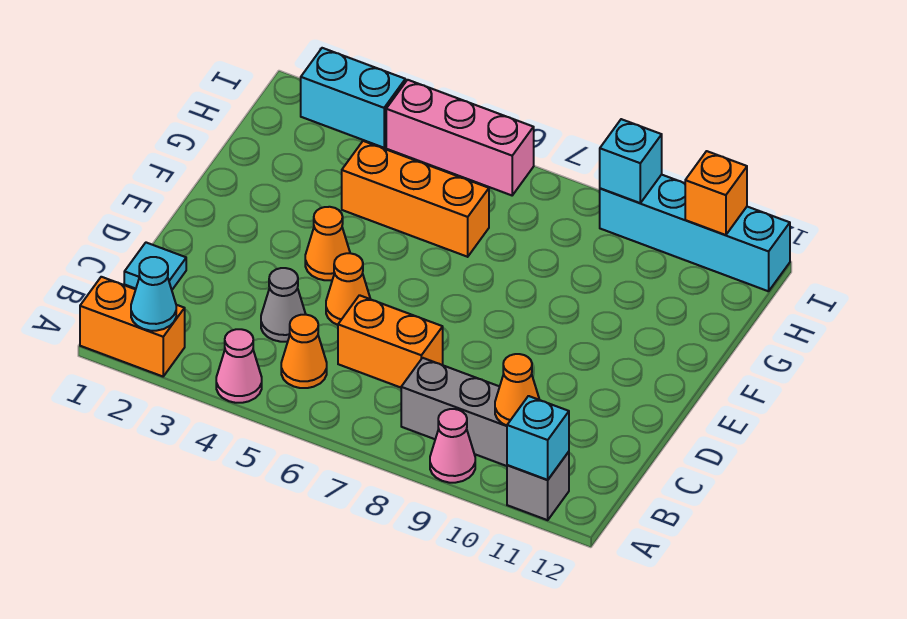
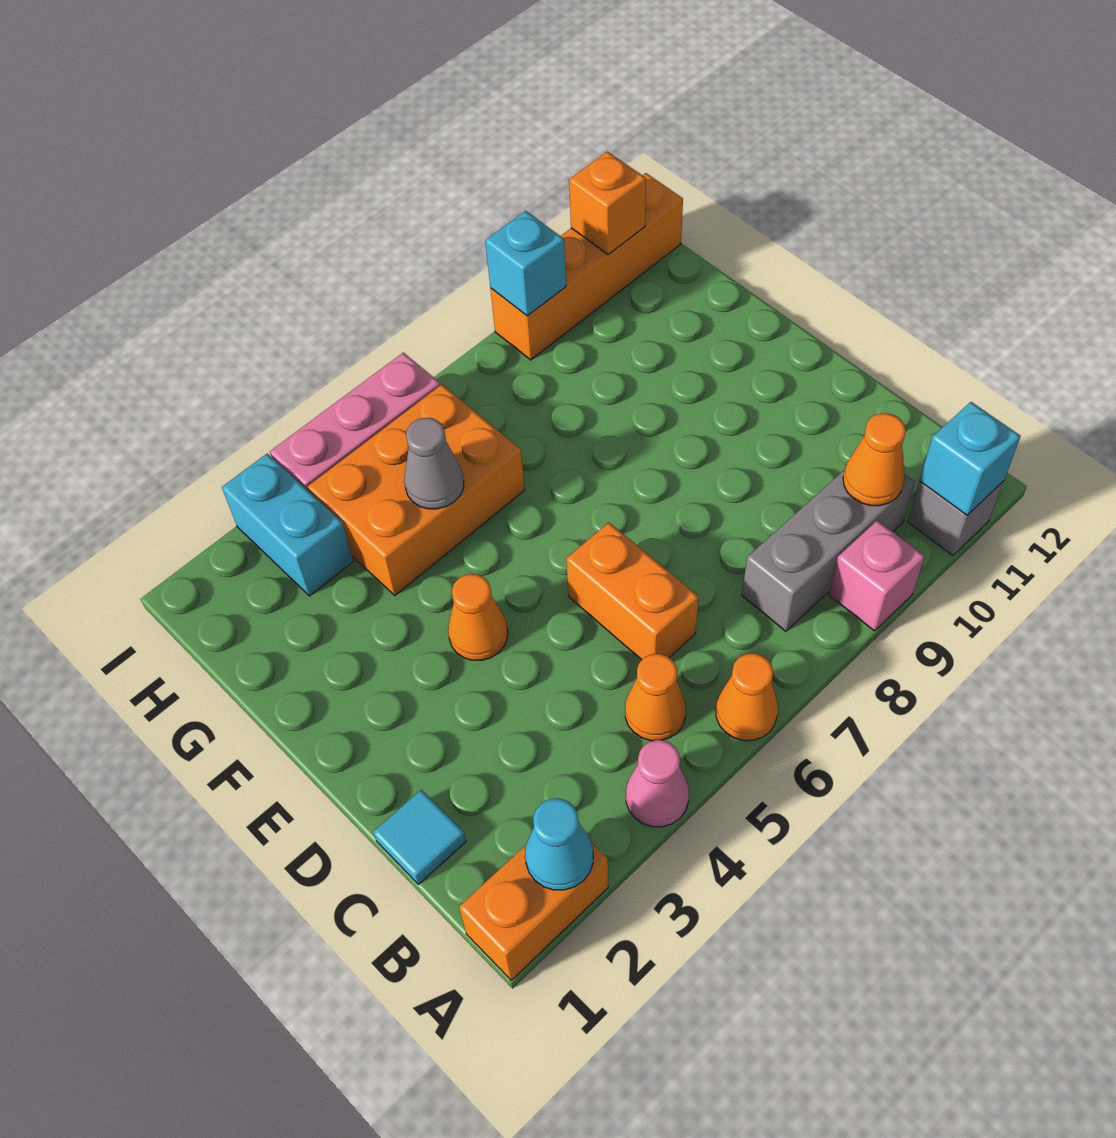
pink 1x1 cone [430,409,475,483] -> pink 1x1 brick [829,520,925,631]
grey 1x1 cone [261,268,306,342] -> grey 1x1 cone moved to [404,418,464,509]
orange 1x2 brick [338,295,443,388] -> orange 1x2 brick turned to [566,523,699,660]
orange 1x1 cone [326,253,370,325] -> orange 1x1 cone moved to [716,653,778,741]
orange 1x3 brick [342,141,489,257] -> orange 2x3 brick [308,385,525,595]
cyan 1x2 brick [301,48,405,148] -> cyan 1x2 brick turned to [222,454,353,596]
cyan 1x4 brick [600,175,790,291] -> orange 1x4 brick [490,173,683,360]

